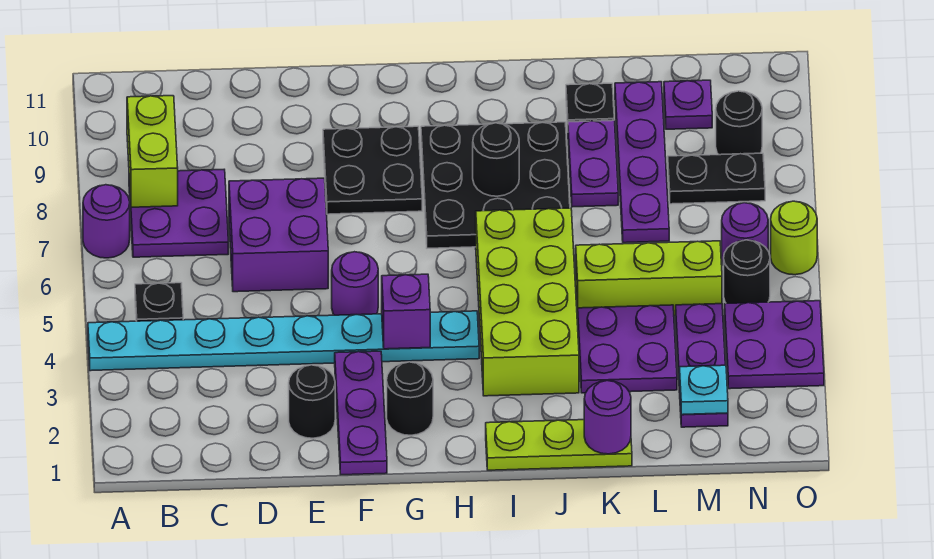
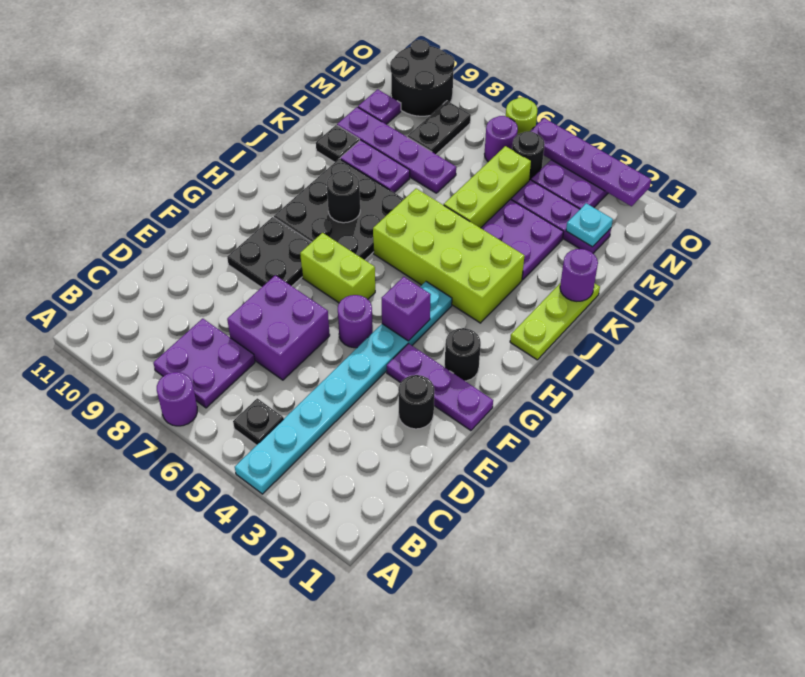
lime 1x2 brick [127,96,178,207] -> lime 1x2 brick moved to [300,233,375,303]
black 1x1 round brick [716,91,762,155] -> black 2x2 round brick [390,40,455,116]
none -> purple 1x4 plate [531,118,651,206]

